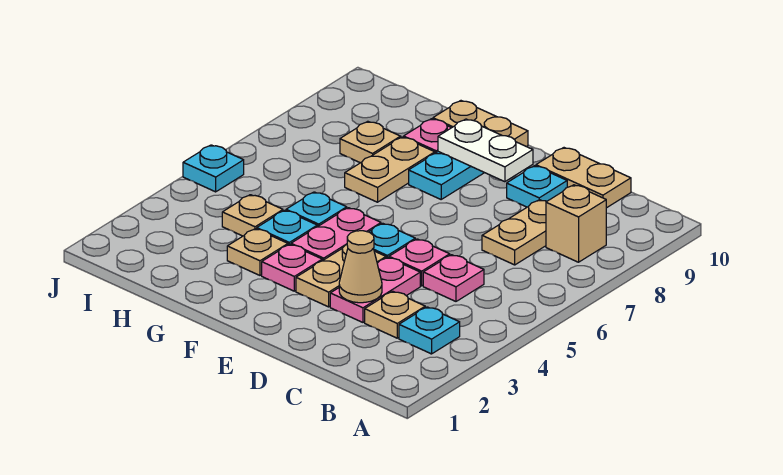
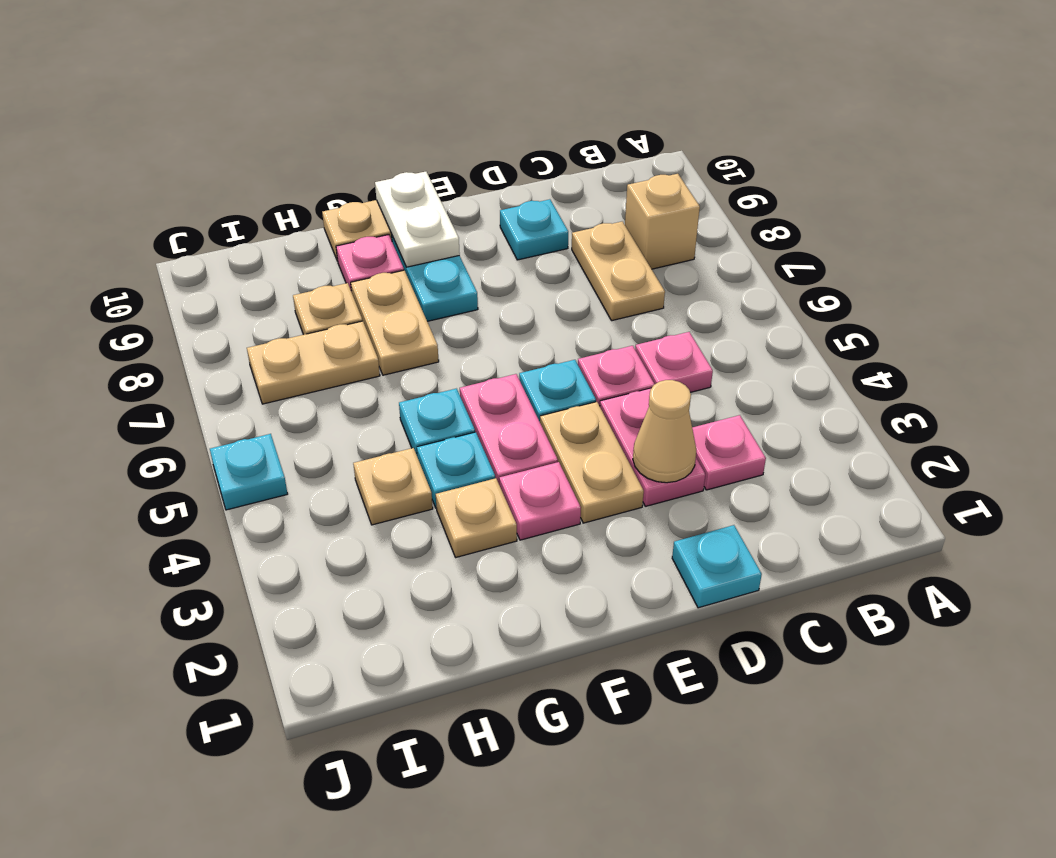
cyan 1x1 plate [399,307,460,354] -> cyan 1x1 plate moved to [672,525,762,608]
tan 1x1 plate [365,291,425,338] -> pink 1x1 plate [692,415,766,490]
tan 1x2 plate [536,148,631,208] -> tan 1x2 plate moved to [247,321,380,404]
white 1x2 plate [438,119,533,182] -> white 1x2 plate turned to [375,172,460,267]

